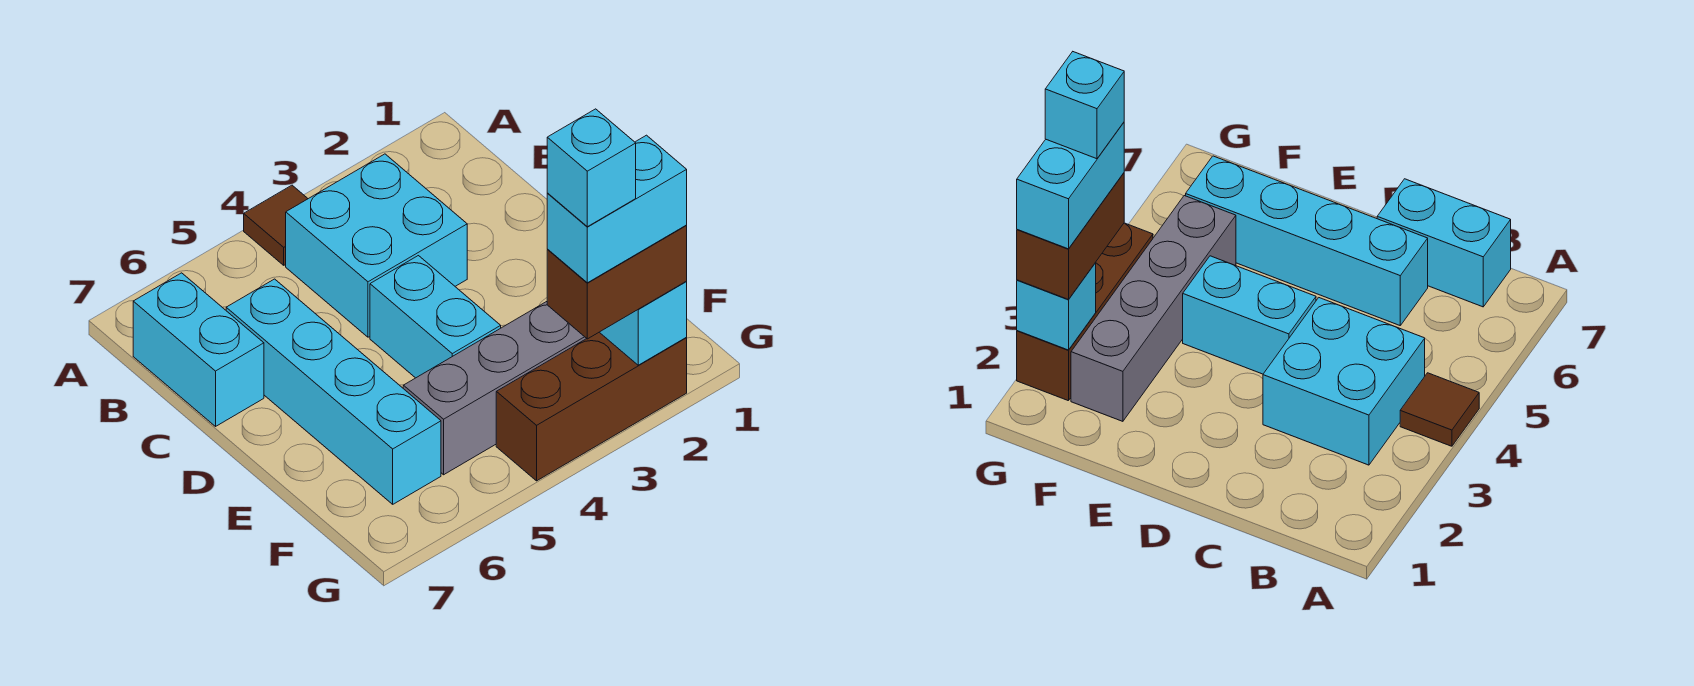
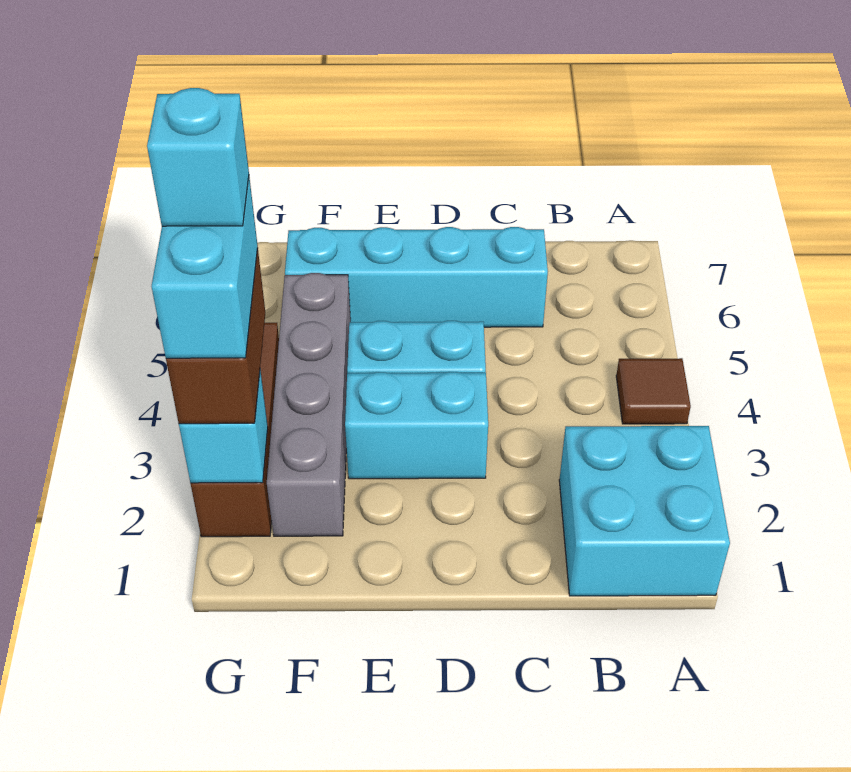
cyan 2x2 brick [286,154,467,337] -> cyan 2x2 brick moved to [559,426,730,596]
cyan 1x2 brick [133,273,264,426] -> cyan 1x2 brick moved to [345,372,488,479]

